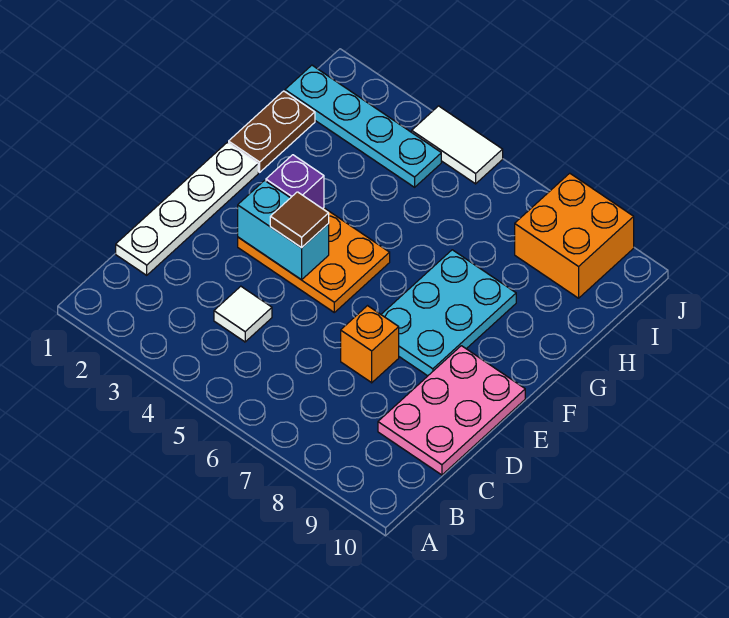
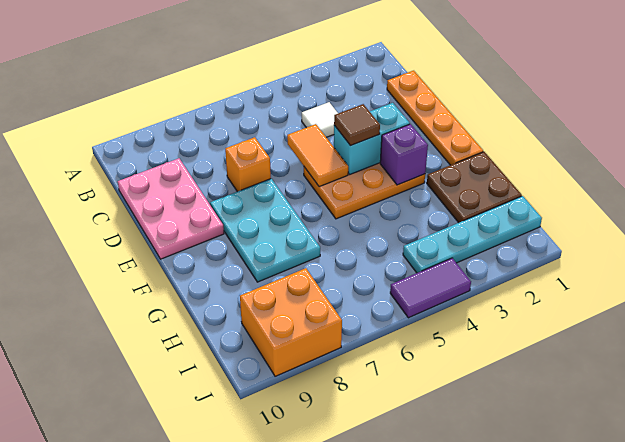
white 1x4 plate [116,143,258,275] -> orange 1x4 plate [387,71,483,165]
none -> orange 1x2 tile [287,124,348,187]
brown 1x2 plate [229,91,315,172] -> brown 2x2 plate [427,152,522,223]
white 1x2 tile [412,106,503,184] -> purple 1x2 tile [390,258,471,318]

